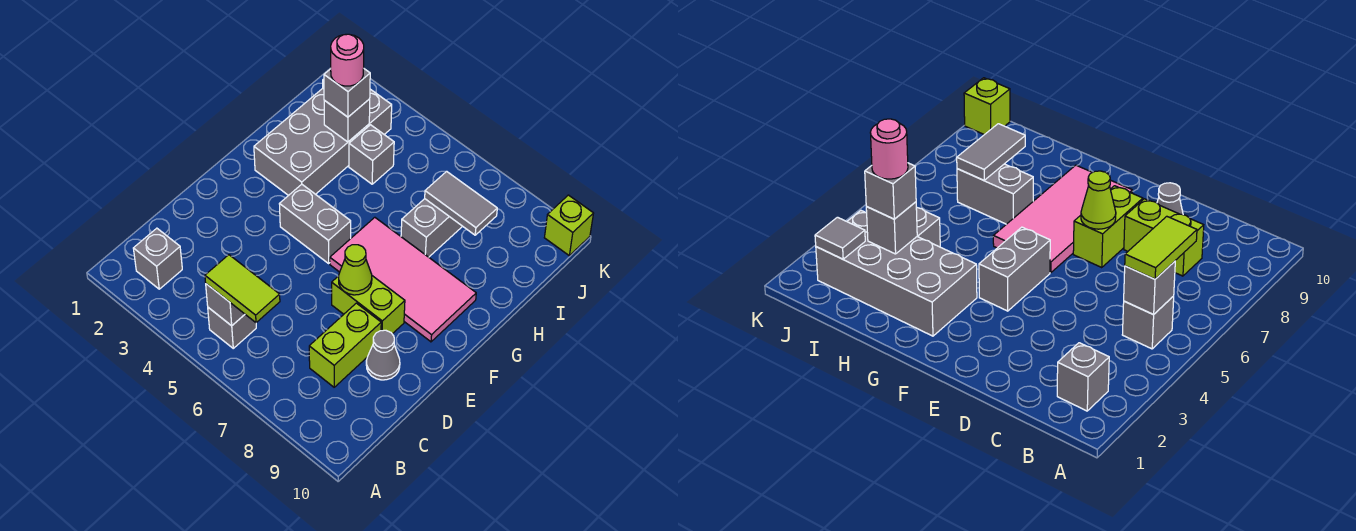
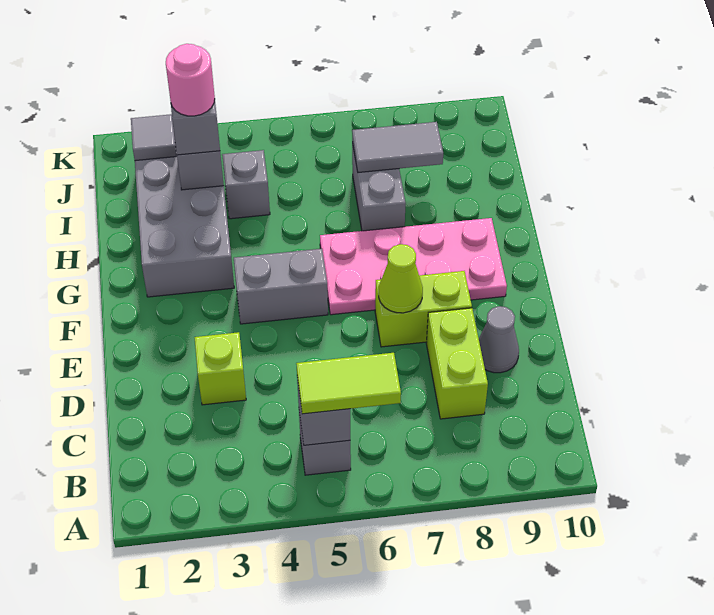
grey 1x1 brick [133,228,182,289] -> none
pink 2x4 tile [330,217,476,342] -> pink 2x4 plate [320,218,507,315]
lime 1x1 brick [544,195,594,255] -> lime 1x1 brick moved to [194,332,246,405]

